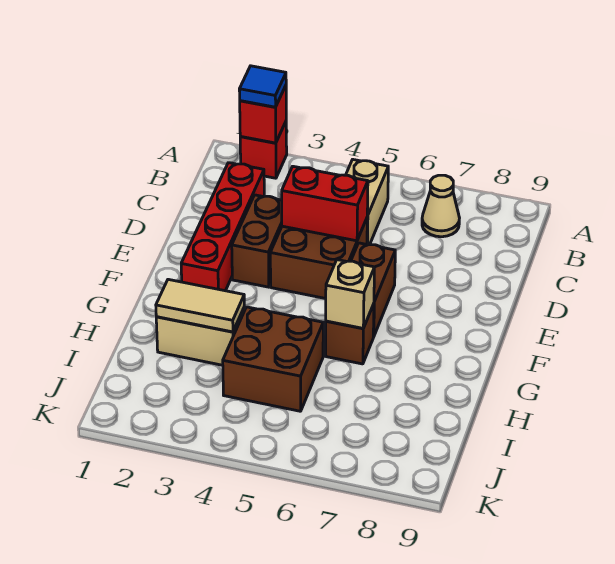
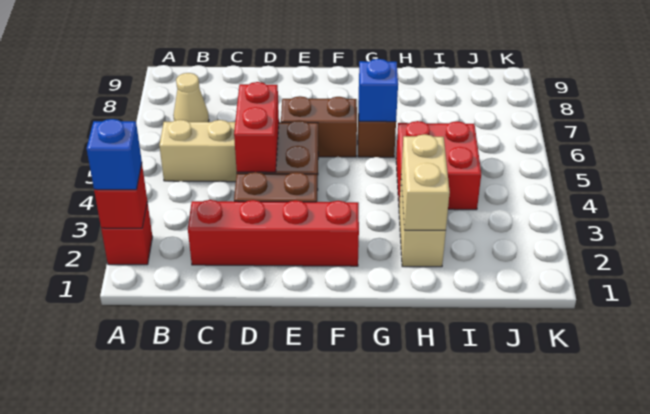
blue 1x1 tile [239,66,286,107] -> blue 1x1 brick [87,119,142,190]
tan 1x1 brick [326,260,374,328] -> blue 1x1 brick [359,59,398,122]
tan 1x2 tile [156,279,244,332] -> tan 1x2 brick [401,134,450,231]
brown 2x2 brick [223,307,323,411] -> red 2x2 brick [396,121,481,210]

